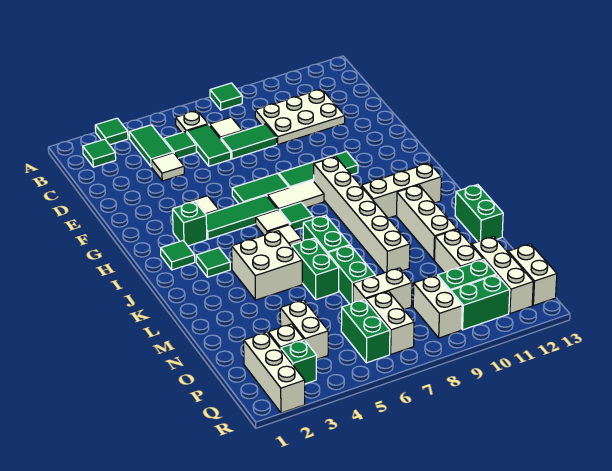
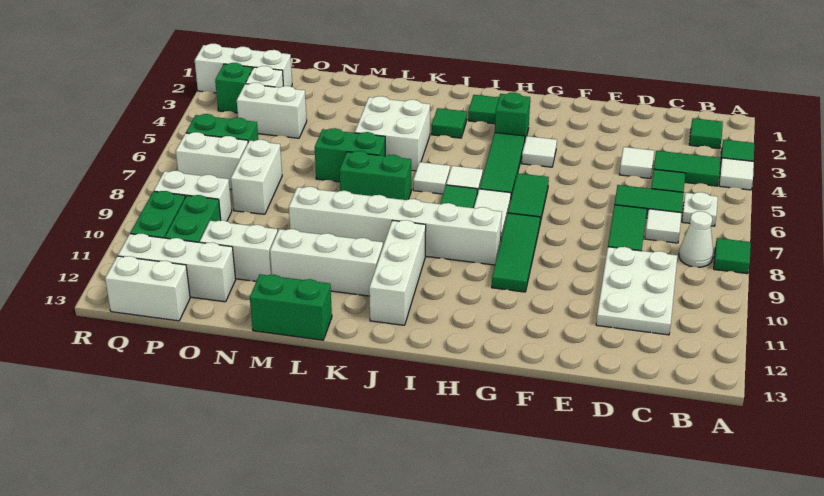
none -> white 1x1 tile [719,158,754,190]
none -> white 1x1 cone [679,211,713,267]
green 1x2 brick [328,245,375,304] -> none

